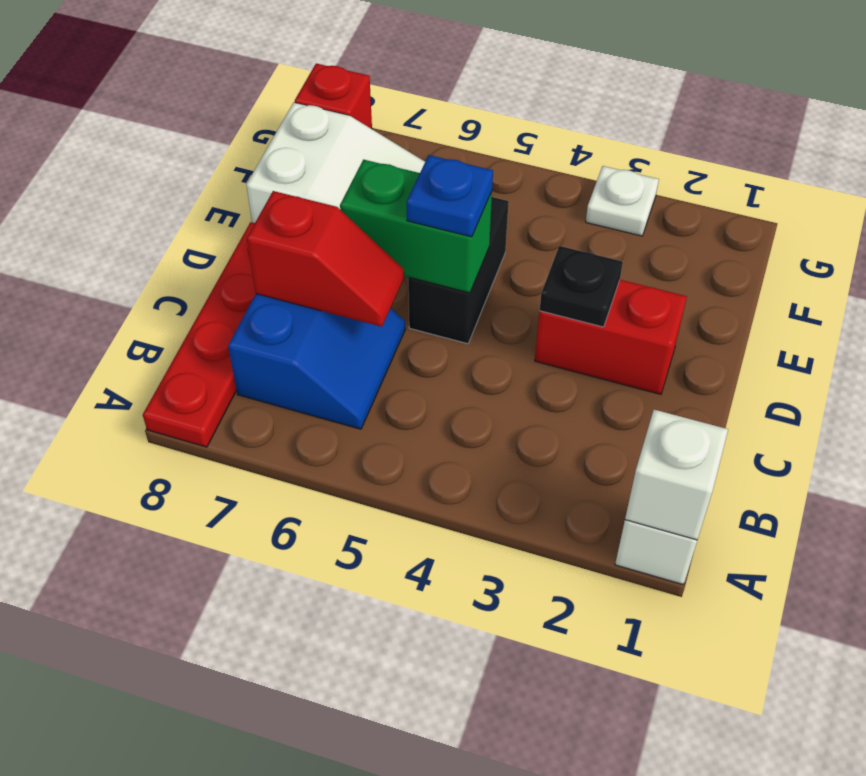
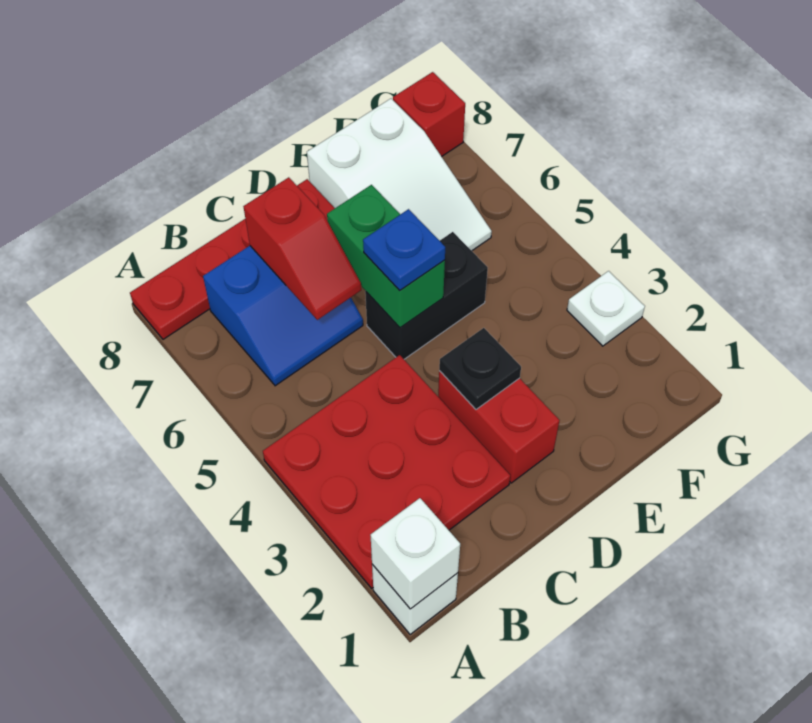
none -> red 3x3 plate [263,355,510,588]

